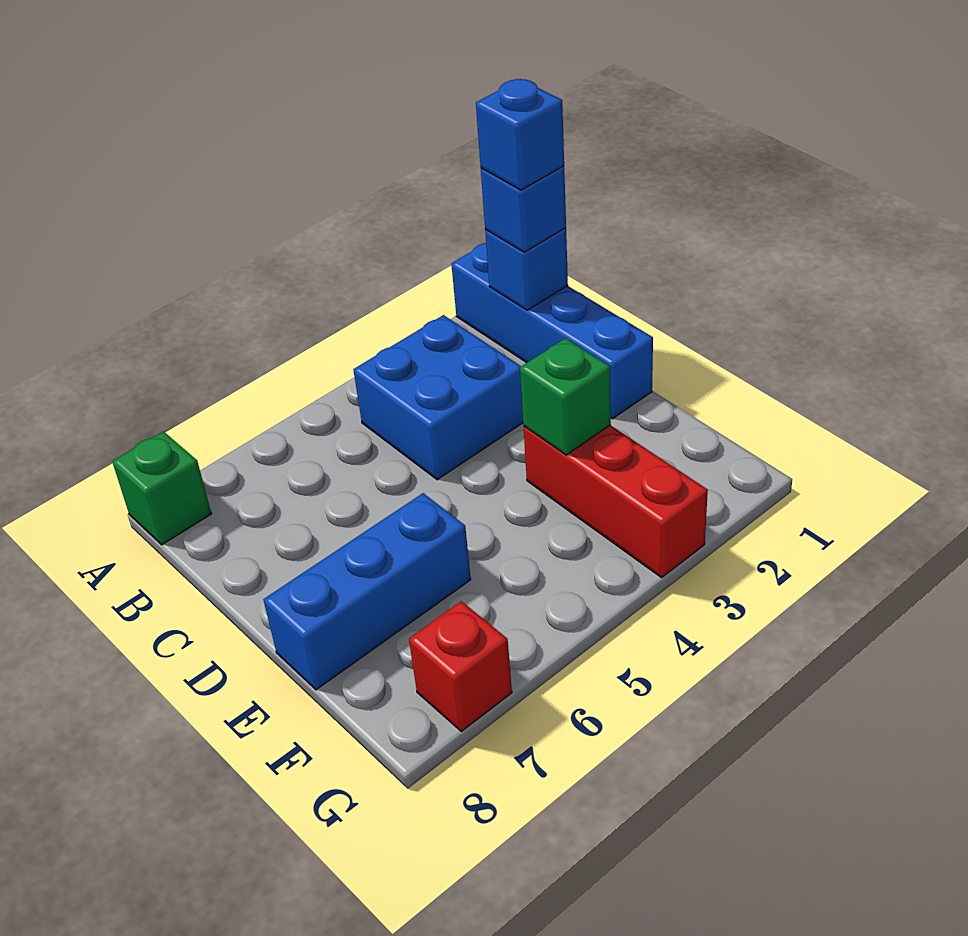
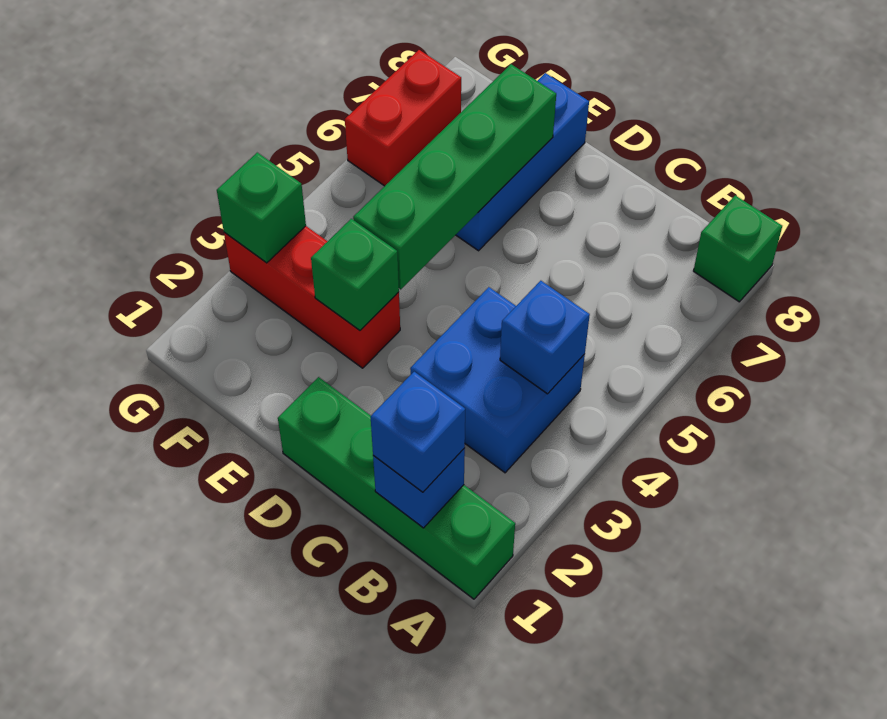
blue 1x4 brick [451,243,653,419] -> green 1x4 brick [278,377,515,599]
blue 1x1 brick [476,79,564,190] -> blue 1x1 brick moved to [500,281,590,394]
none -> green 1x4 brick [353,64,556,290]
none -> green 1x1 brick [217,153,306,263]
red 1x1 brick [409,601,512,731] -> red 1x2 brick [345,50,461,186]

